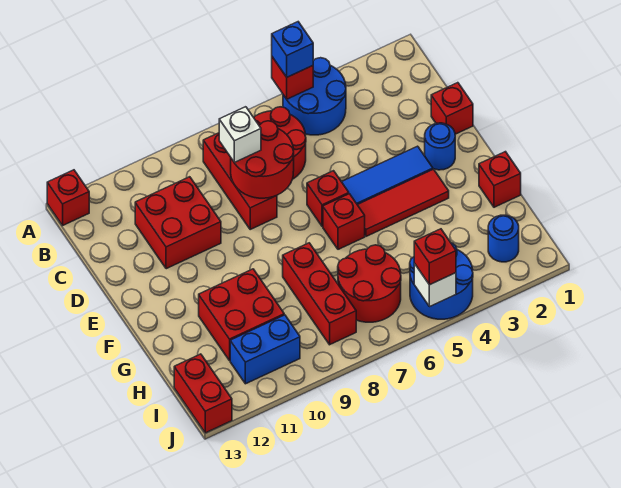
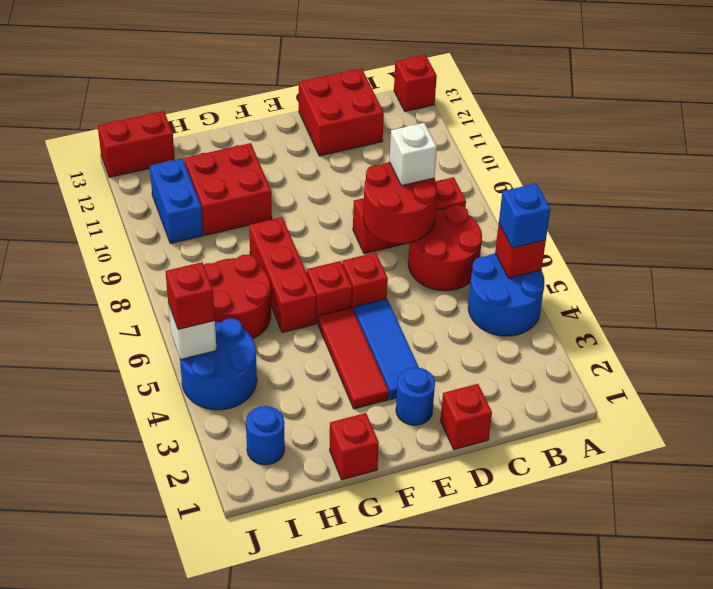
red 2x2 brick [135,177,221,269] -> red 2x2 brick moved to [299,68,384,156]
red 1x3 brick [283,243,356,345] -> red 1x3 brick turned to [249,217,316,332]

